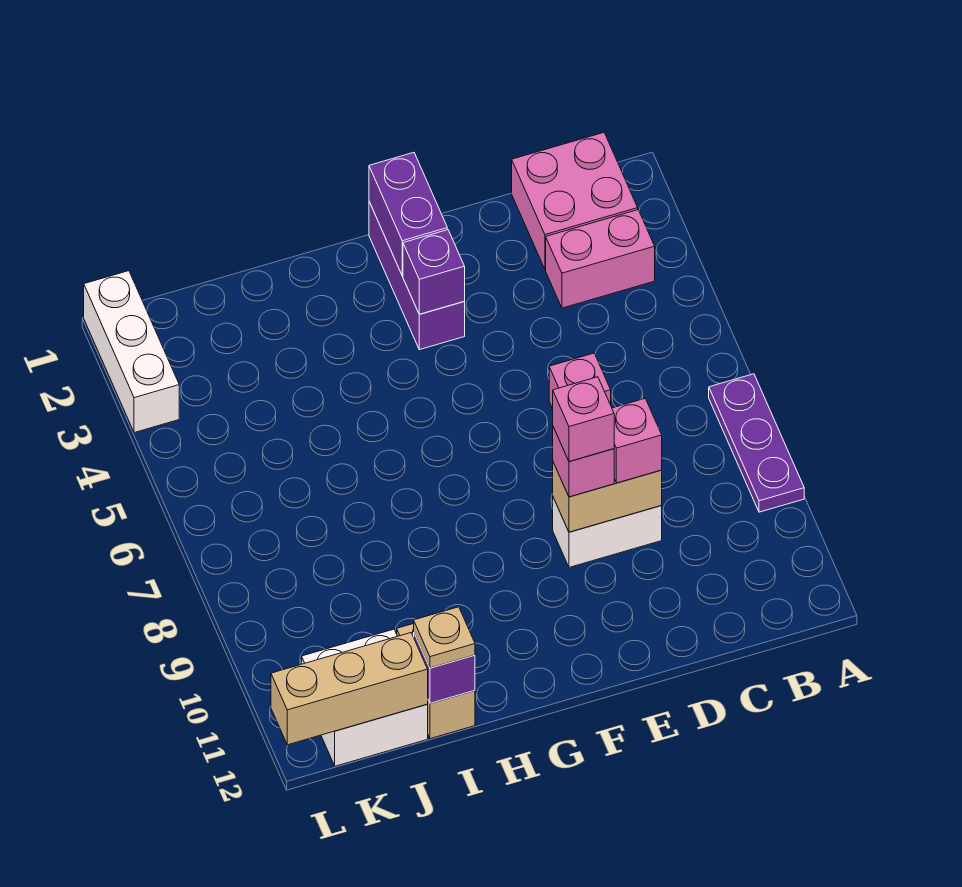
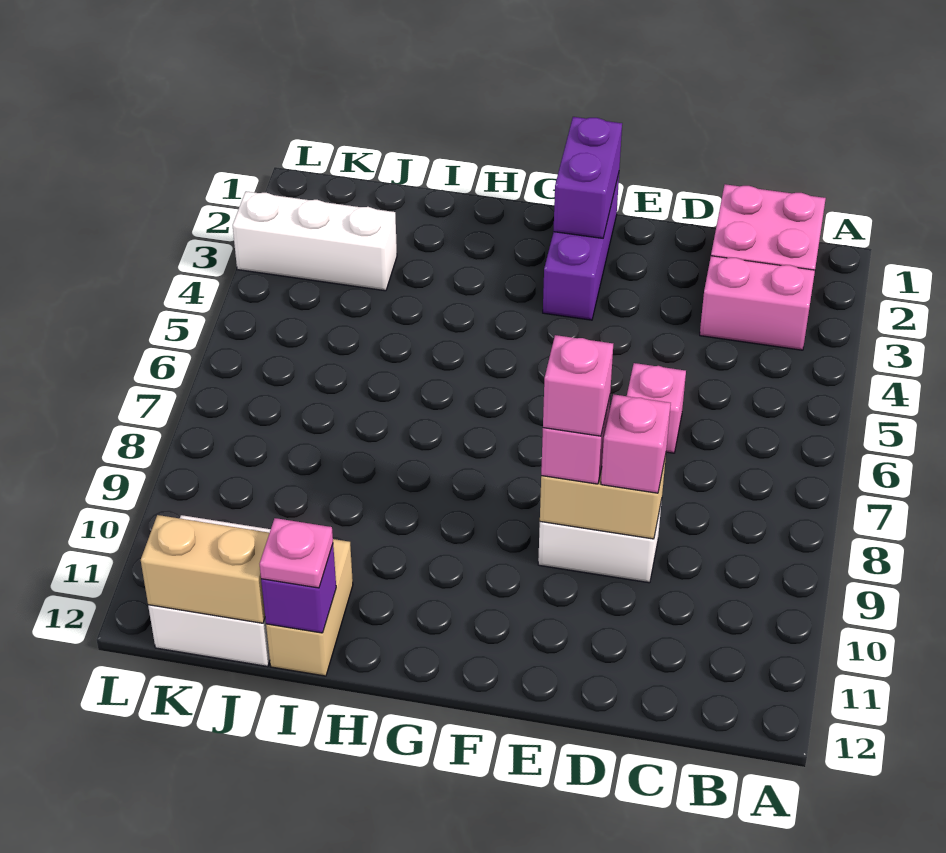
purple 1x3 plate [709,374,804,512] -> none
purple 1x1 brick [403,230,465,314] -> none
tan 1x1 plate [414,607,475,668] -> pink 1x1 plate [260,518,333,588]
tan 1x3 brick [271,633,428,745] -> tan 1x2 brick [141,515,269,623]
white 1x3 brick [84,271,179,433] -> white 1x3 brick turned to [232,191,397,291]

